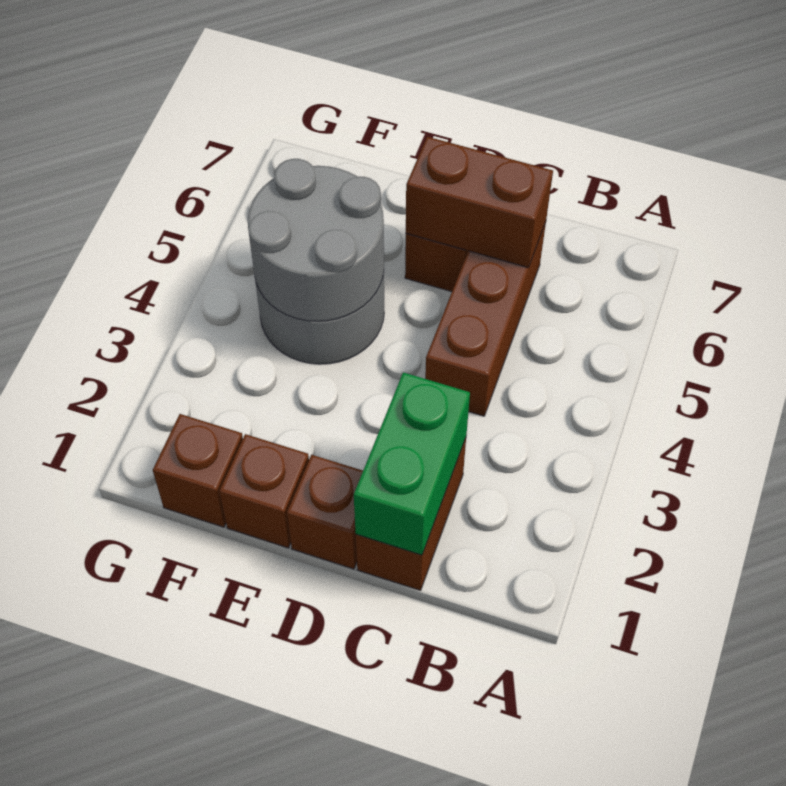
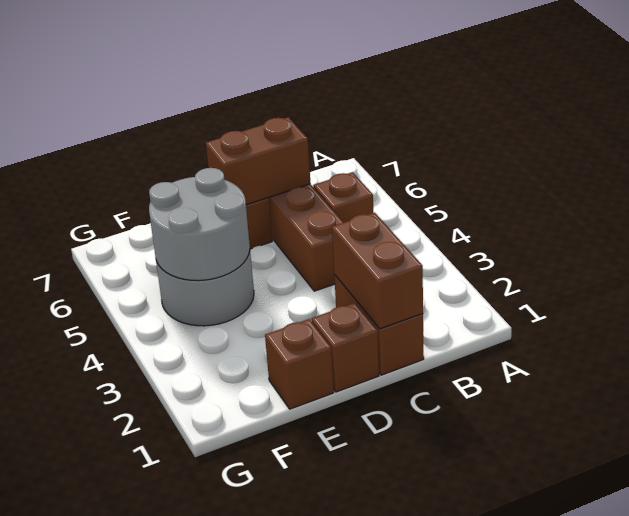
green 1x2 brick [354,372,470,555] -> brown 1x2 brick [332,213,423,329]
brown 1x1 brick [153,414,243,527] -> brown 1x1 brick moved to [314,172,373,222]

